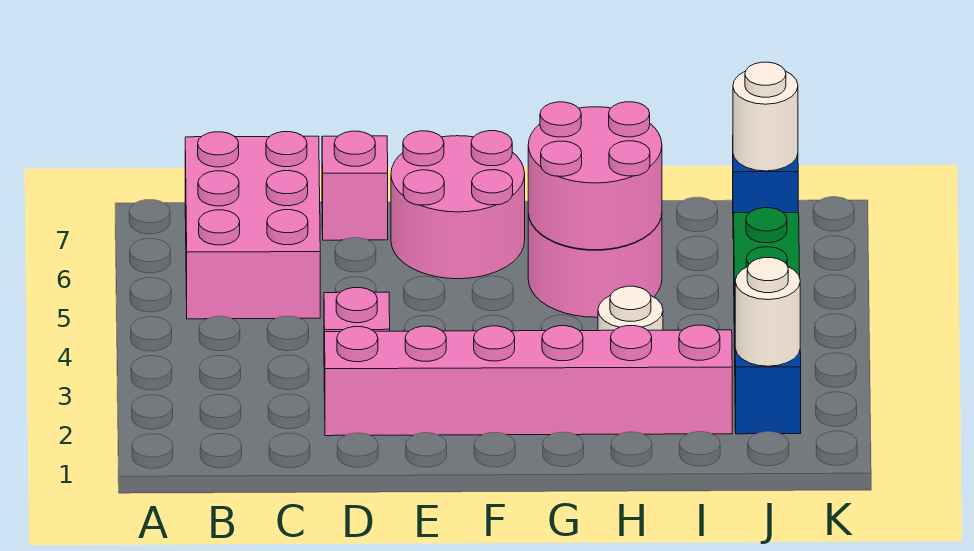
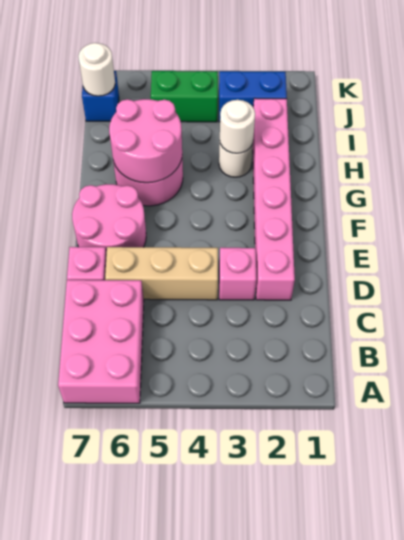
pink 2x3 brick [185,132,320,319] -> pink 2x3 brick turned to [58,280,144,403]
none -> tan 1x3 brick [105,247,218,300]
white 1x1 round brick [735,258,800,366] -> white 1x1 round brick moved to [220,100,255,153]

